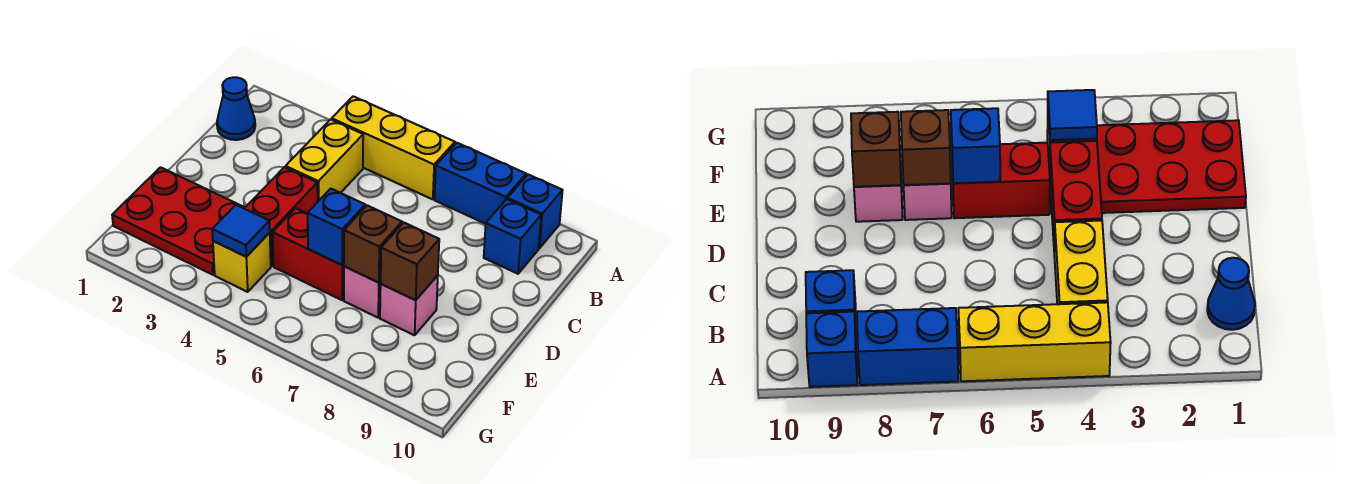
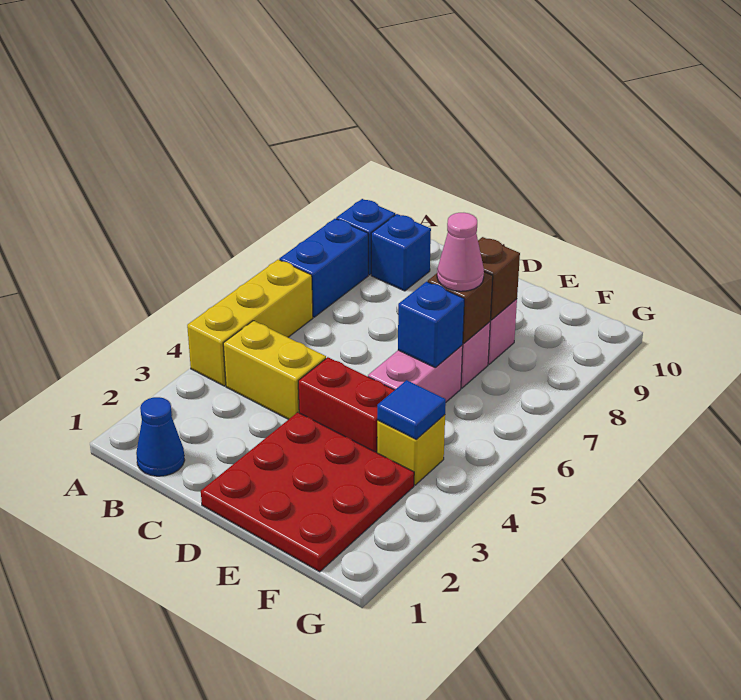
red 2x3 plate [112,167,245,275] -> red 3x3 plate [201,412,414,572]
red 1x2 brick [273,208,344,300] -> pink 1x2 brick [368,345,463,402]
none -> pink 1x1 cone [437,213,484,291]

